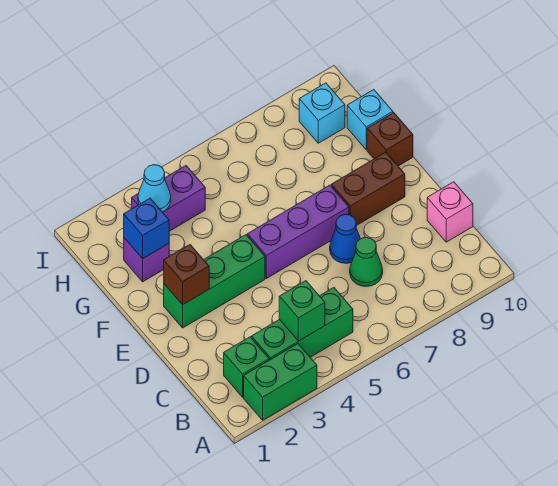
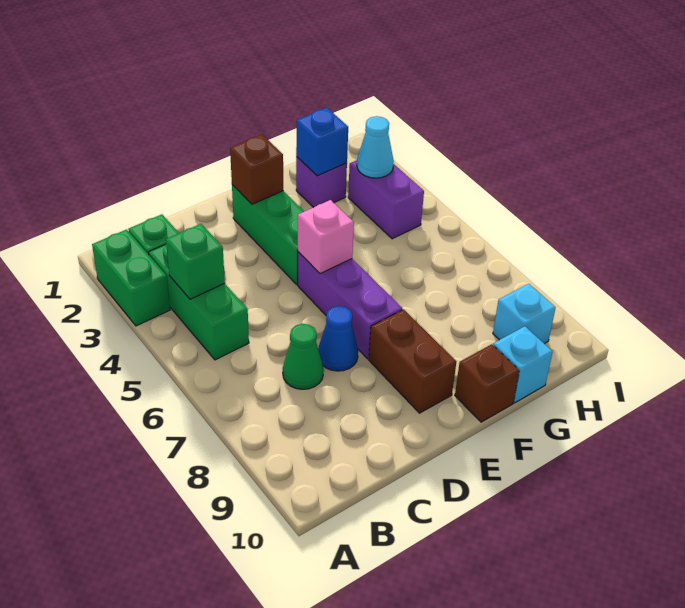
pink 1x1 brick [427,182,473,242] -> pink 1x1 brick moved to [298,200,354,274]

